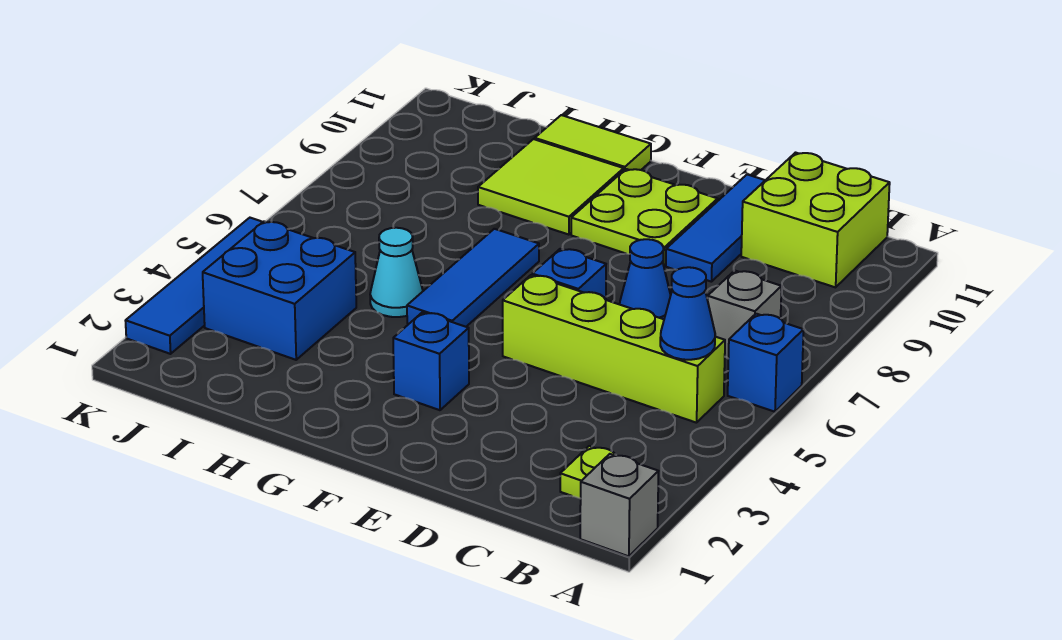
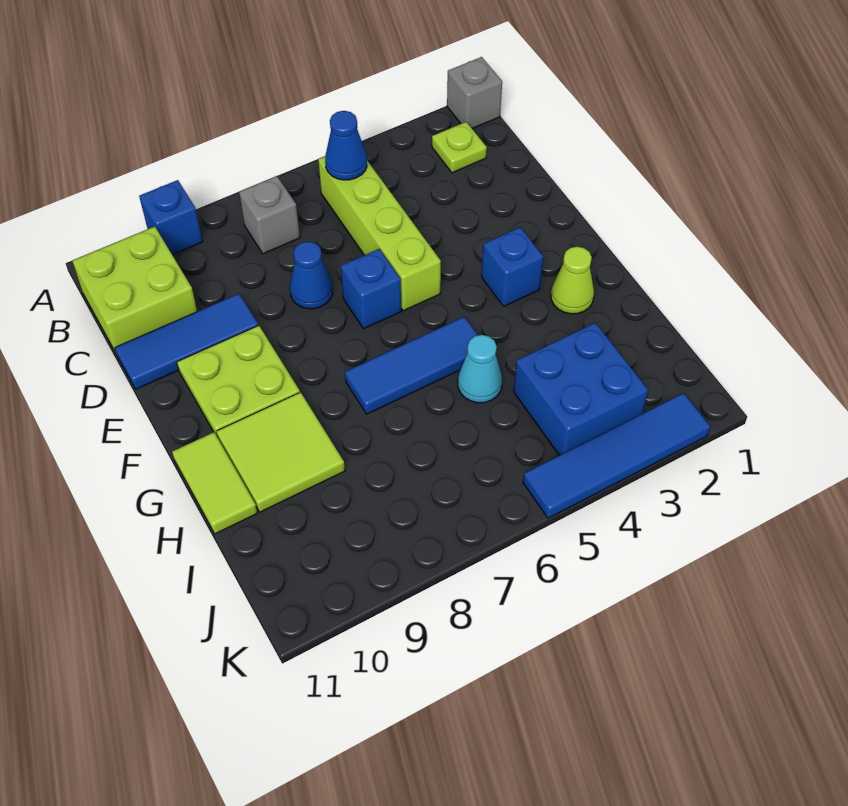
blue 1x1 brick [728,314,804,412] -> blue 1x1 brick moved to [139,180,203,255]
none -> lime 1x1 cone [551,247,594,314]

